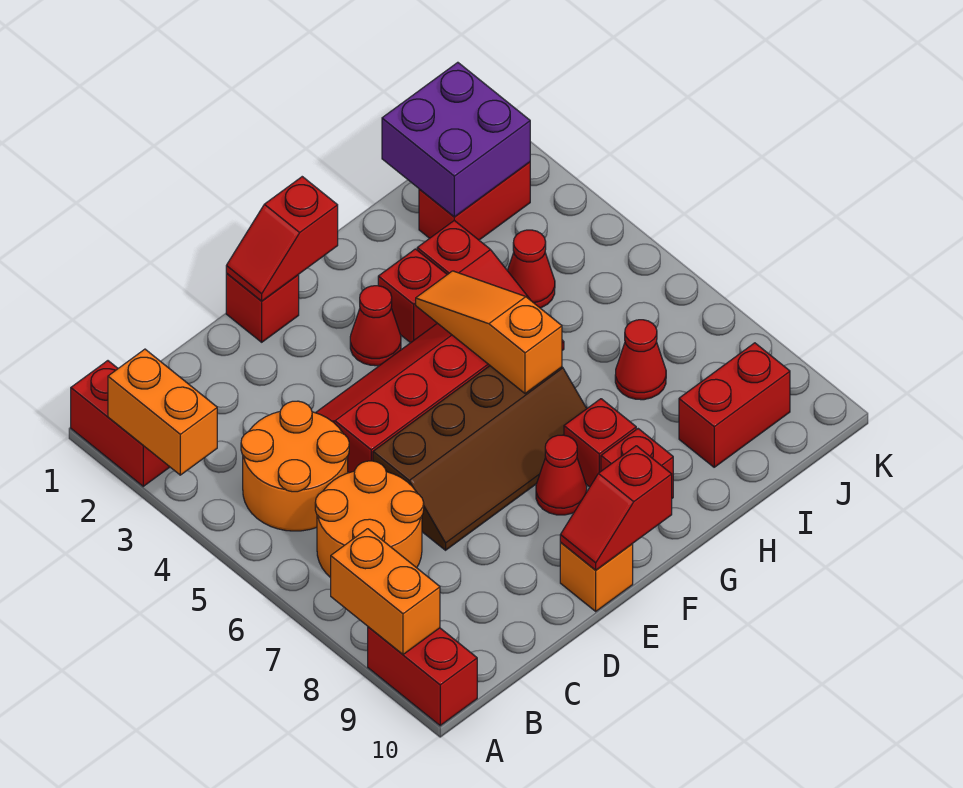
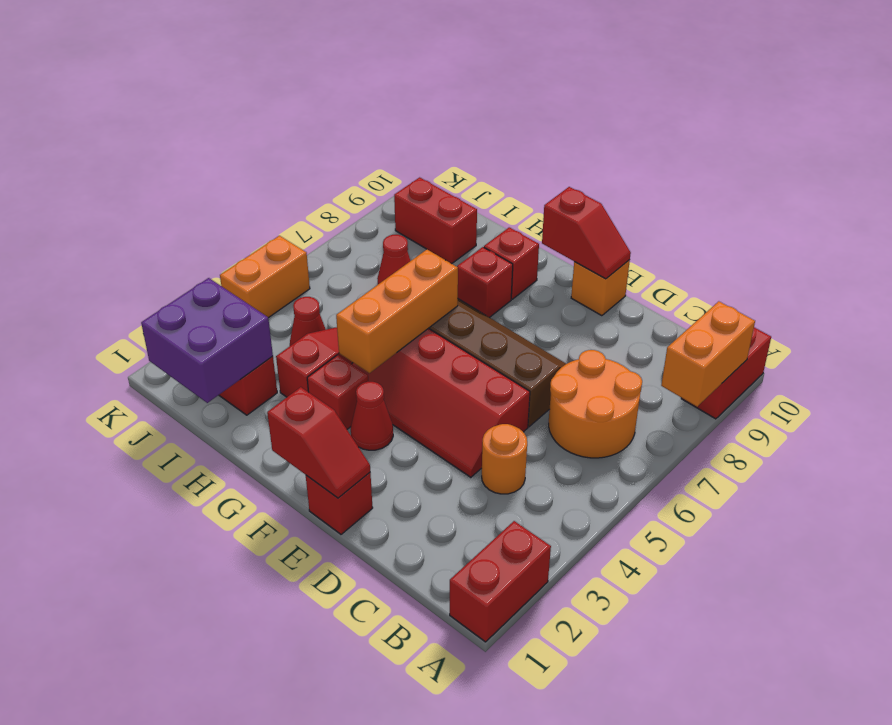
orange 1x2 brick [108,349,217,475] -> orange 1x2 brick moved to [220,236,310,318]
orange 2x2 round brick [241,401,349,531] -> orange 1x1 round brick [482,424,527,494]
red 1x1 cone [536,435,587,515] -> none
orange 1x3 slope [416,271,562,394] -> orange 1x3 brick [336,250,458,373]

